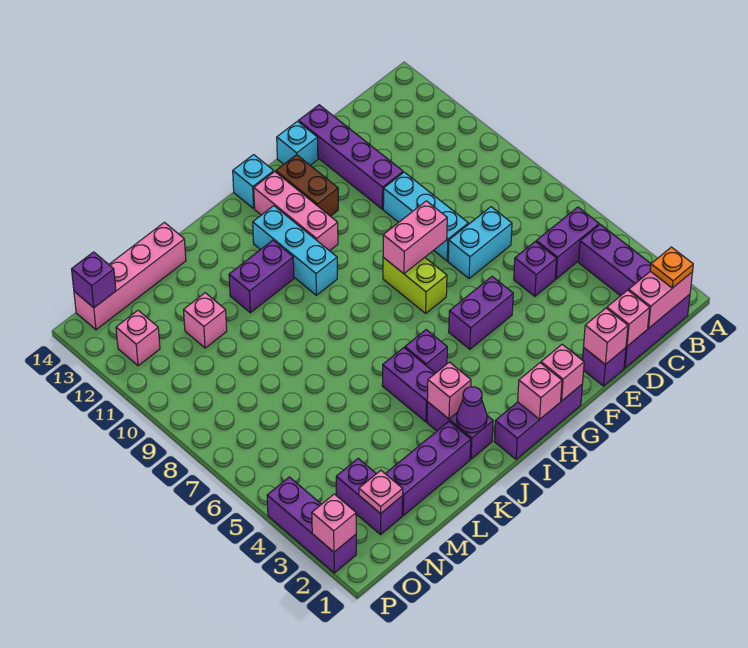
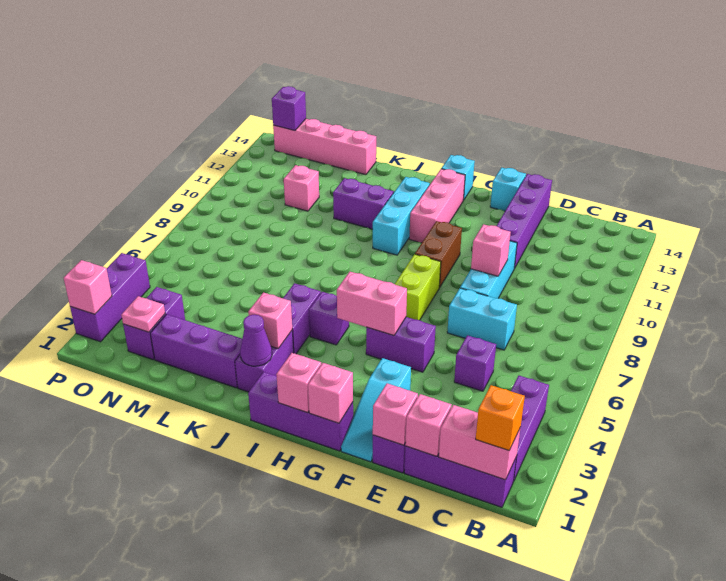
orange 1x1 plate [650,247,693,288] -> orange 1x1 brick [476,385,525,450]
purple 1x2 brick [536,207,599,279] -> none
none -> cyan 1x3 slope [341,358,411,462]
pink 1x2 brick [383,201,447,274] -> pink 1x2 brick moved to [337,272,407,335]
brown 1x2 brick [276,155,338,216] -> brown 1x2 brick moved to [415,221,462,288]
pink 1x1 brick [116,310,160,366] -> pink 1x1 brick moved to [471,224,511,276]

